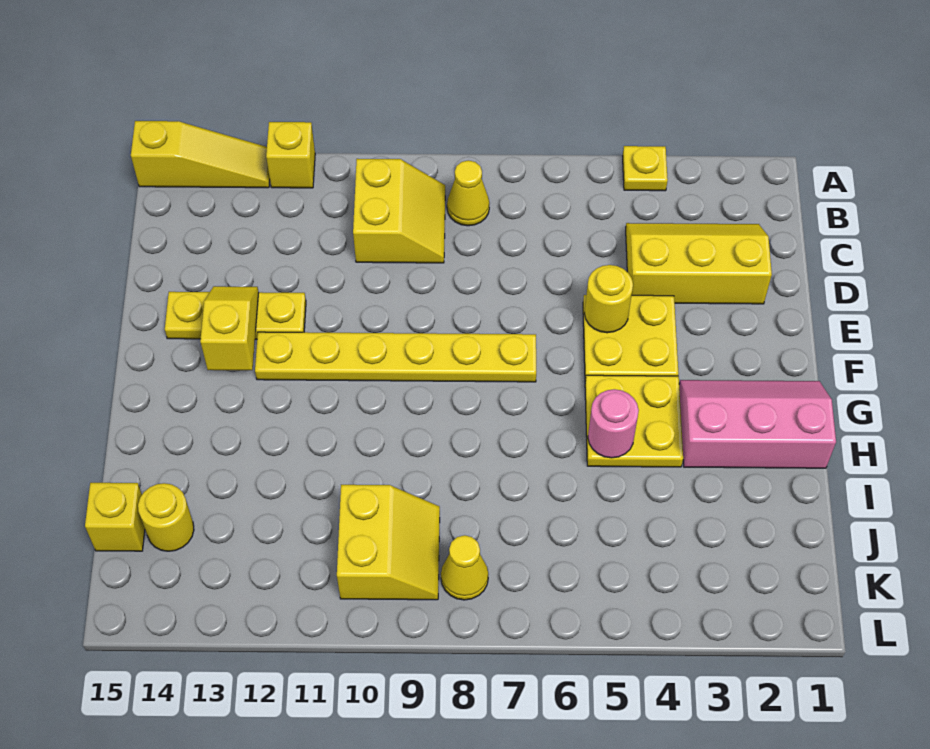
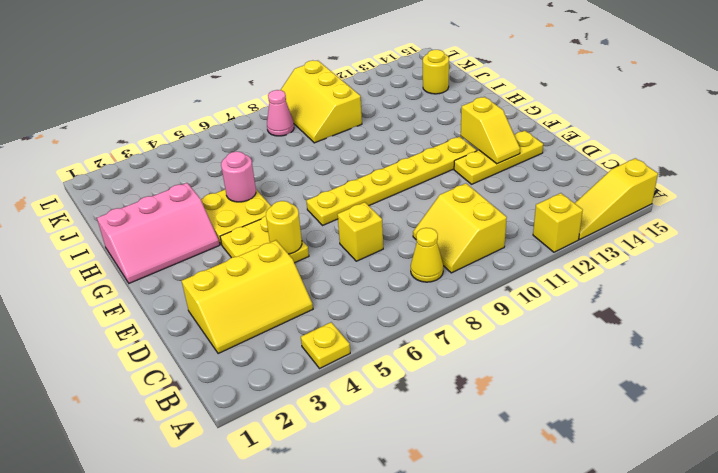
yellow 2x2 slope [337,485,440,600] -> yellow 2x3 slope [281,60,362,143]
yellow 1x1 brick [85,483,145,551] -> yellow 1x1 brick moved to [337,202,383,261]
yellow 1x1 cone [441,535,488,600] -> pink 1x1 cone [267,90,294,136]

